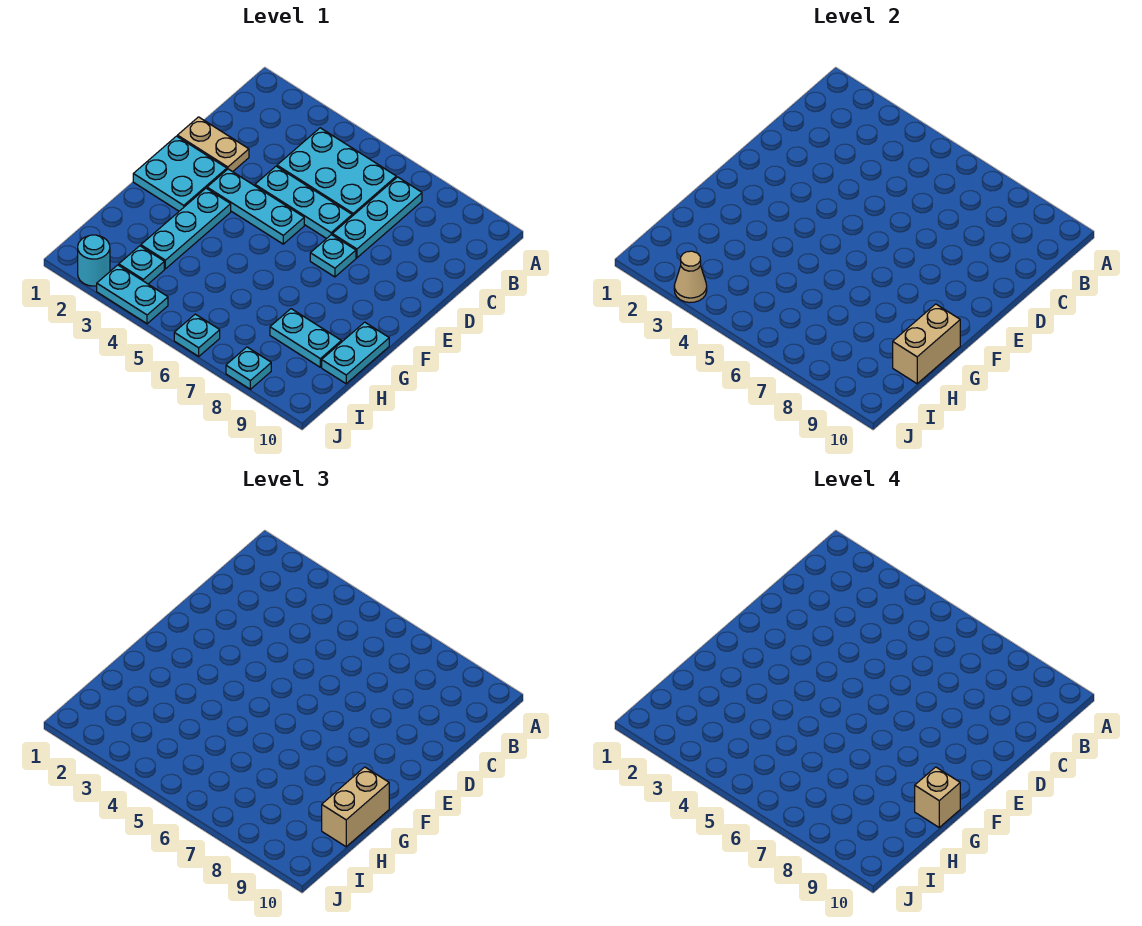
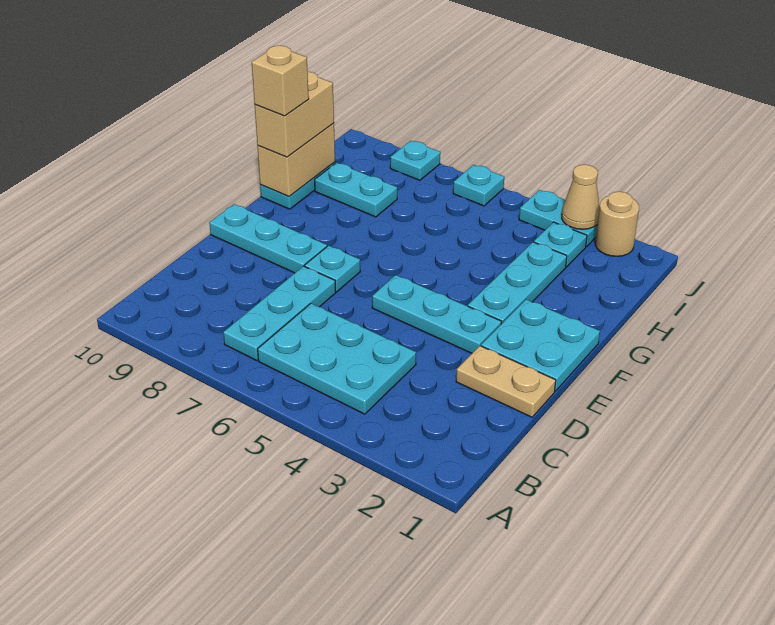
cyan 1x3 plate [255,166,352,239] -> cyan 1x3 plate moved to [209,204,327,273]
cyan 1x1 round brick [78,235,110,286] -> tan 1x1 round brick [595,192,639,256]

